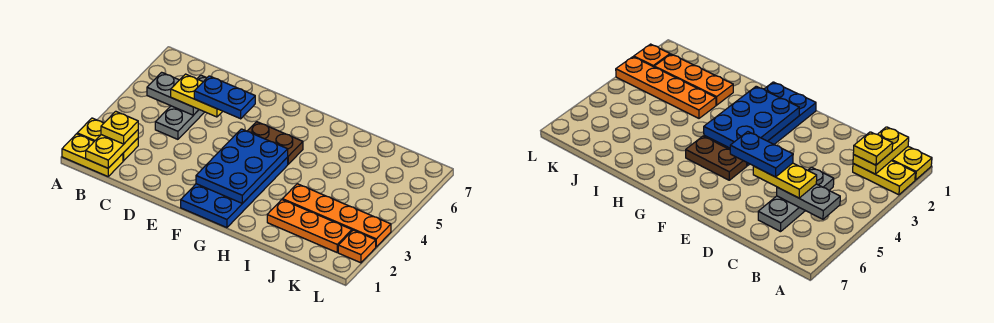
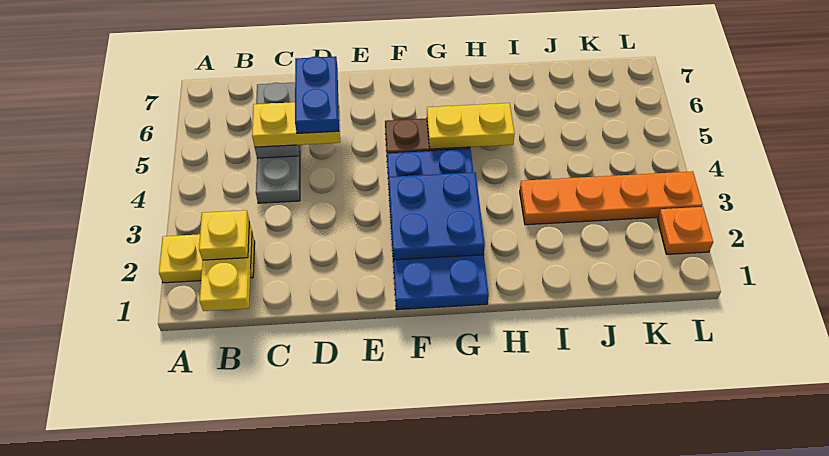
yellow 1x2 plate [62,134,123,176] -> yellow 1x2 plate moved to [427,103,515,149]
grey 1x2 plate [147,72,199,115] -> grey 1x2 plate turned to [255,82,298,158]
blue 1x2 plate [194,76,255,119] -> blue 1x2 plate turned to [295,56,339,133]
blue 2x3 plate [196,129,288,203] -> blue 2x2 plate [388,172,485,260]
orange 1x3 plate [267,200,352,252] -> none

